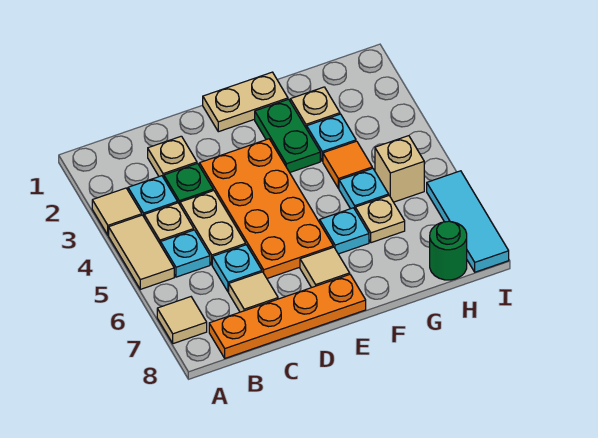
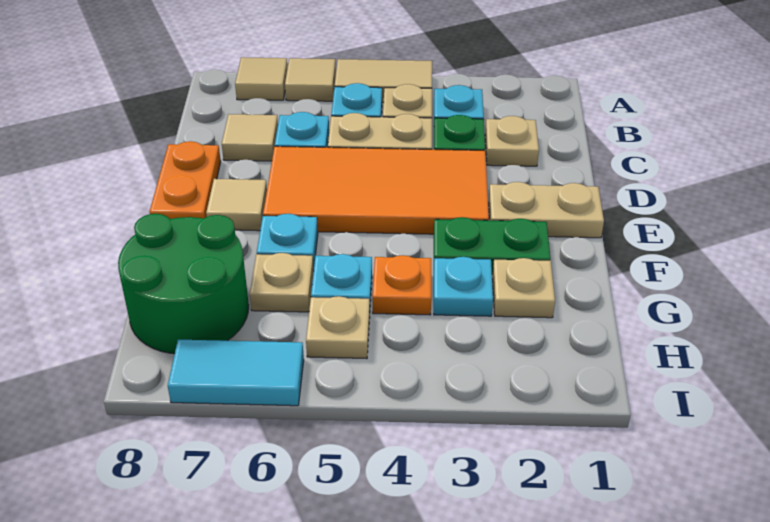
tan 1x1 tile [92,188,142,235] -> tan 1x1 tile moved to [285,58,336,101]
orange 1x4 plate [209,275,366,358] -> orange 1x2 plate [150,141,221,219]
orange 2x4 plate [200,139,333,278] -> orange 2x4 tile [263,146,489,234]
tan 1x2 plate [203,72,288,132] -> tan 1x2 plate turned to [489,182,604,238]
orange 1x1 tile [323,141,372,188] -> orange 1x1 plate [373,255,431,315]
tan 1x1 brick [375,136,424,202] -> tan 1x1 plate [306,296,370,359]
green 1x1 round brick [430,221,467,280] -> green 2x2 round brick [118,214,249,354]
cyan 1x3 tile [427,171,509,272] -> cyan 1x2 tile [168,340,304,406]

